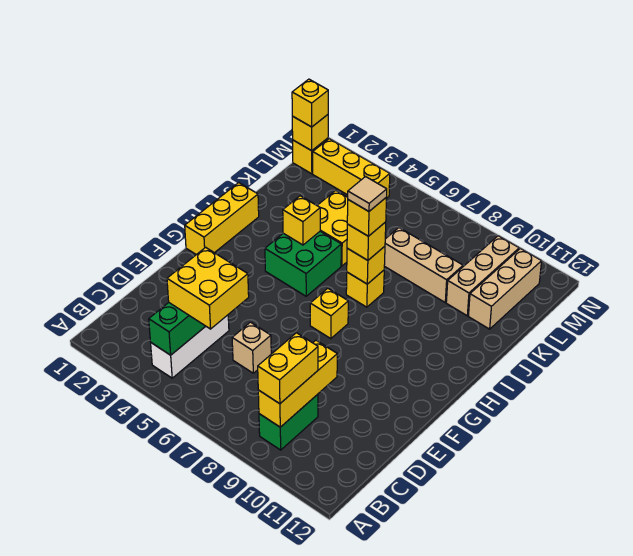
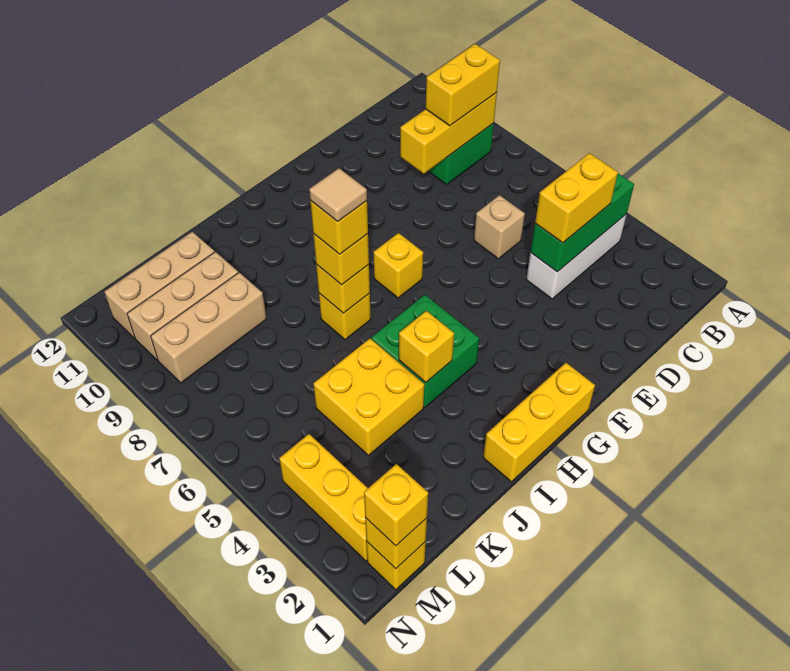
yellow 2x2 brick [167,247,249,329] -> yellow 1x2 brick [535,153,618,243]
tan 1x3 brick [384,228,463,302] -> tan 1x3 brick turned to [151,273,267,383]

